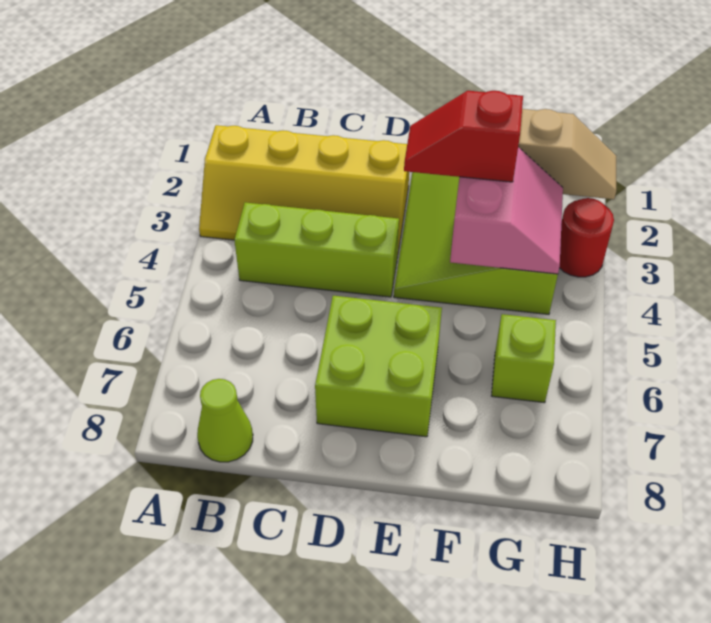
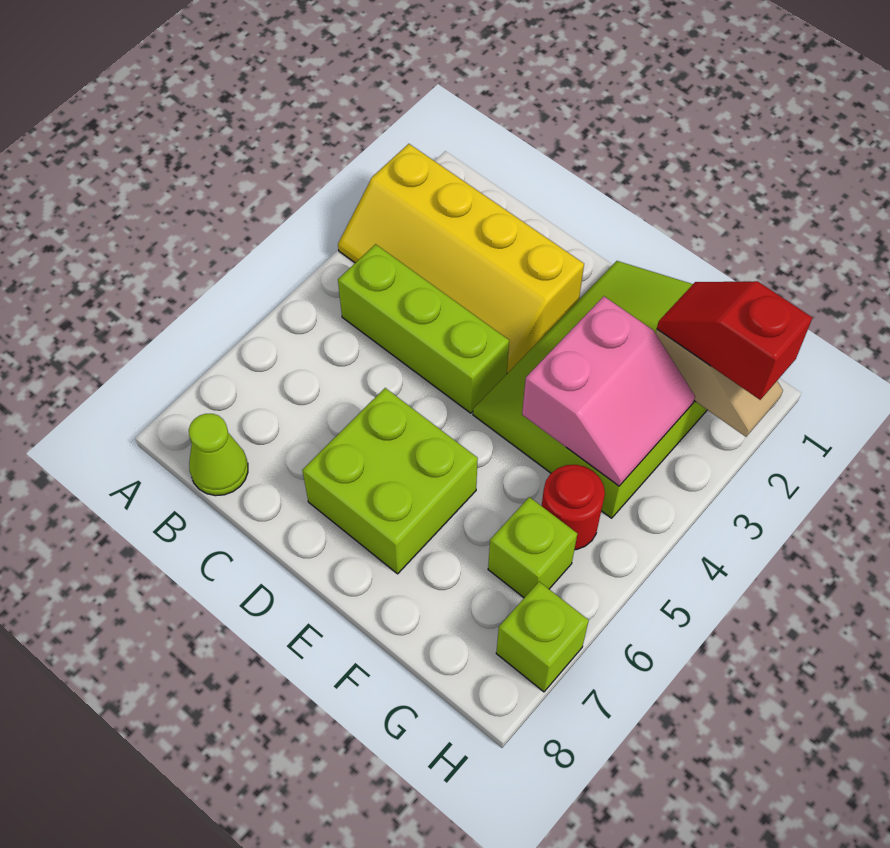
red 1x2 slope [404,91,523,182] -> red 1x2 slope moved to [657,281,812,400]
red 1x1 round brick [559,198,614,277] -> red 1x1 round brick moved to [542,465,605,550]
none -> lime 1x1 brick [496,582,589,692]

